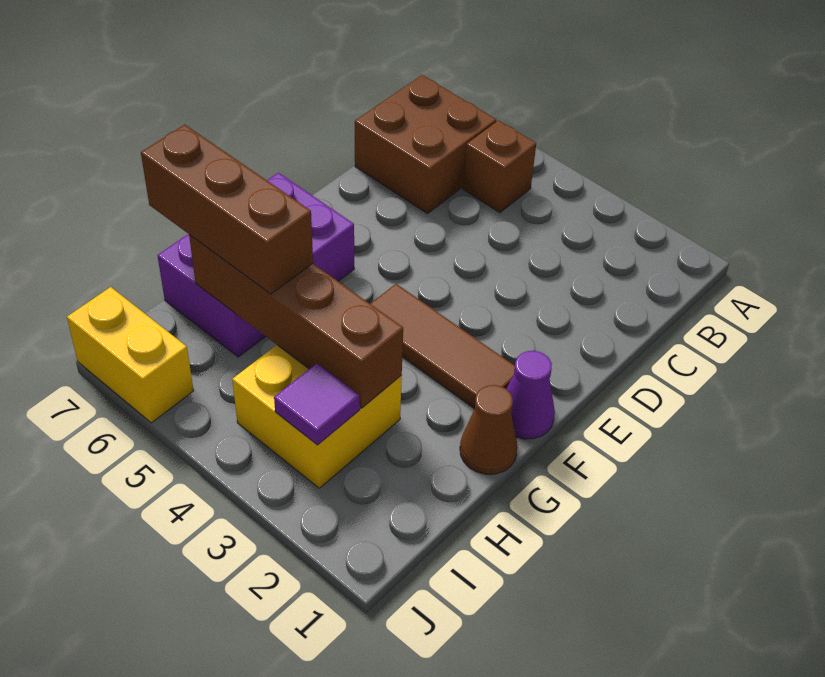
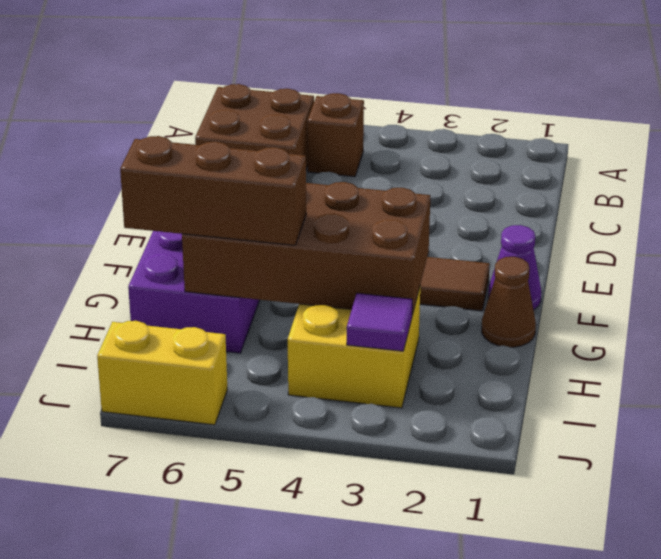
brown 1x4 brick [189,235,403,408] -> brown 2x4 brick [182,182,430,315]

